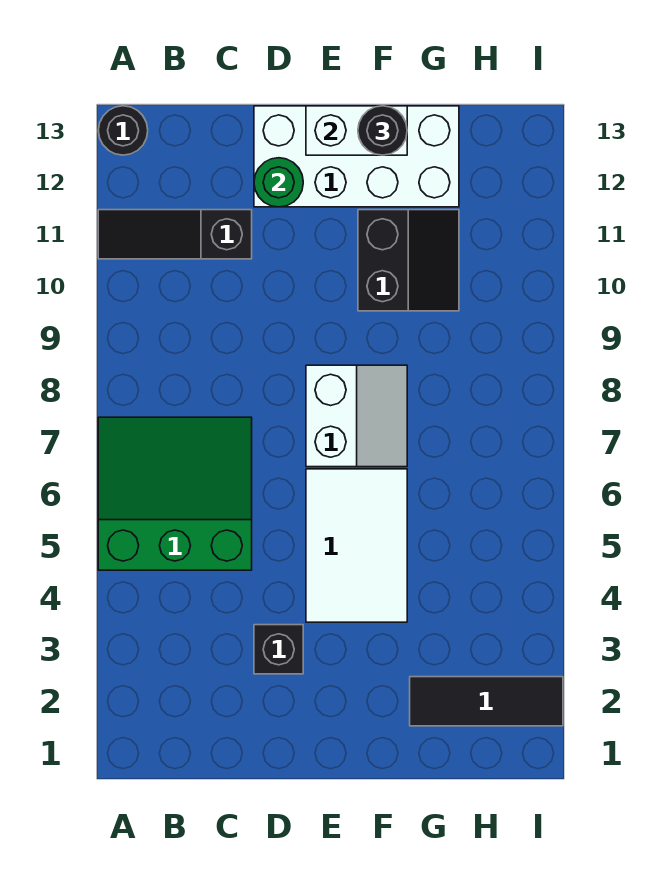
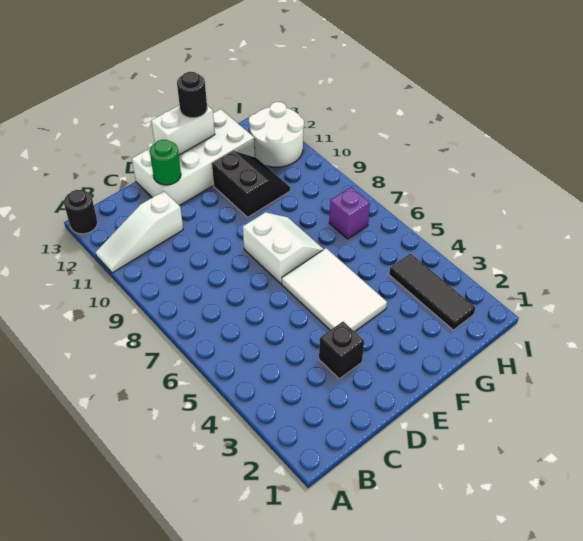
green 3x3 slope [98,417,252,570] -> none
black 1x3 slope [98,210,252,259] -> white 1x3 slope [96,191,183,273]
black 1x3 tile [410,677,563,726] -> black 1x3 tile turned to [389,254,475,330]
none -> purple 1x1 brick [329,187,370,239]
none -> white 2x2 round brick [249,102,304,167]

